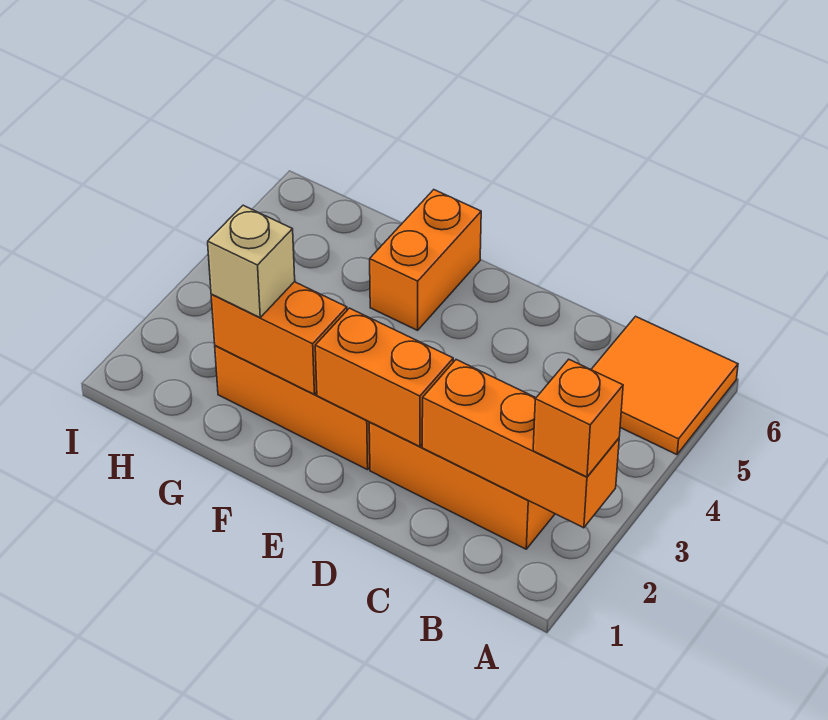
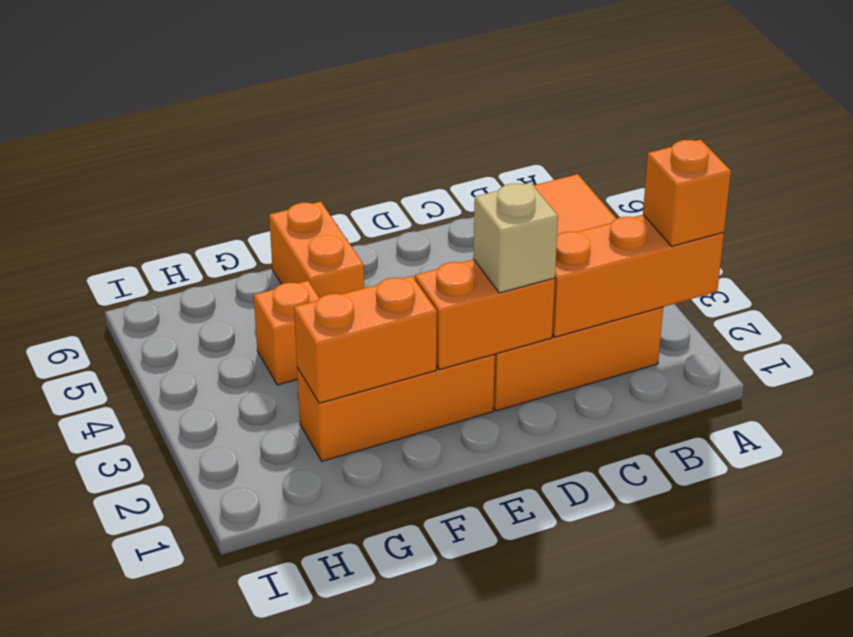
tan 1x1 brick [208,205,295,317] -> tan 1x1 brick moved to [474,183,558,293]
none -> orange 1x1 brick [254,281,319,385]

